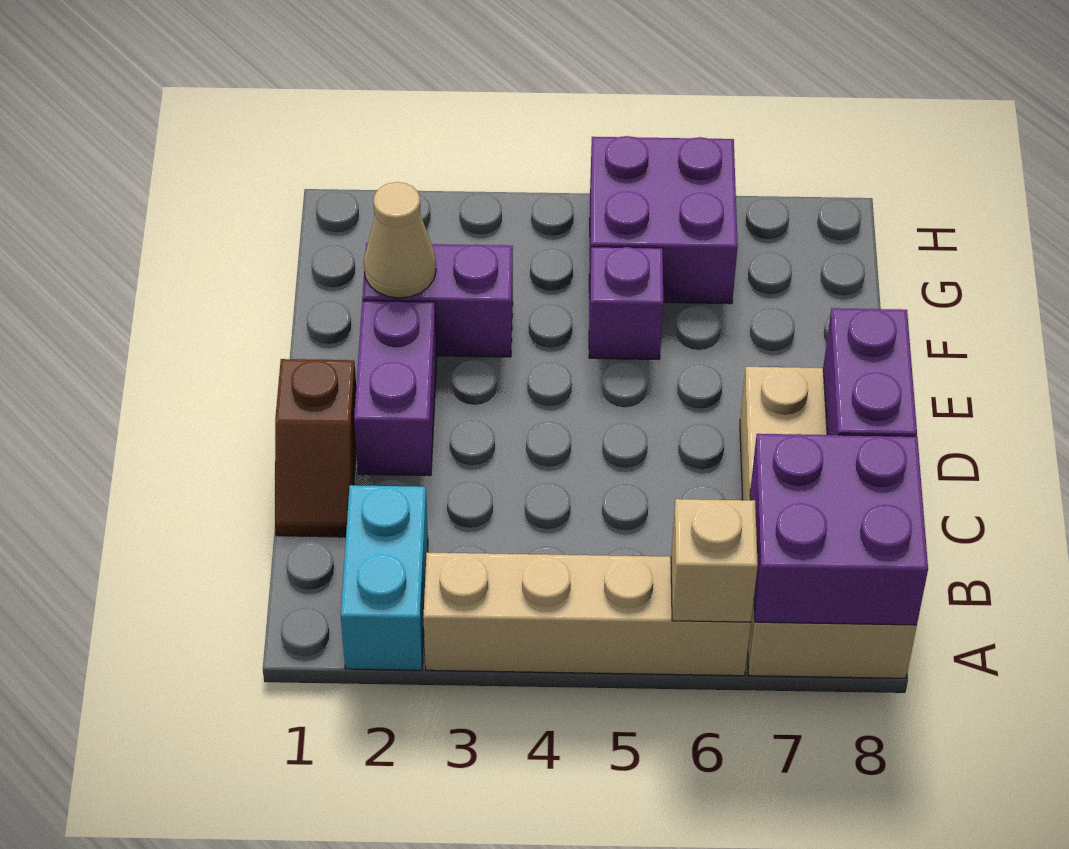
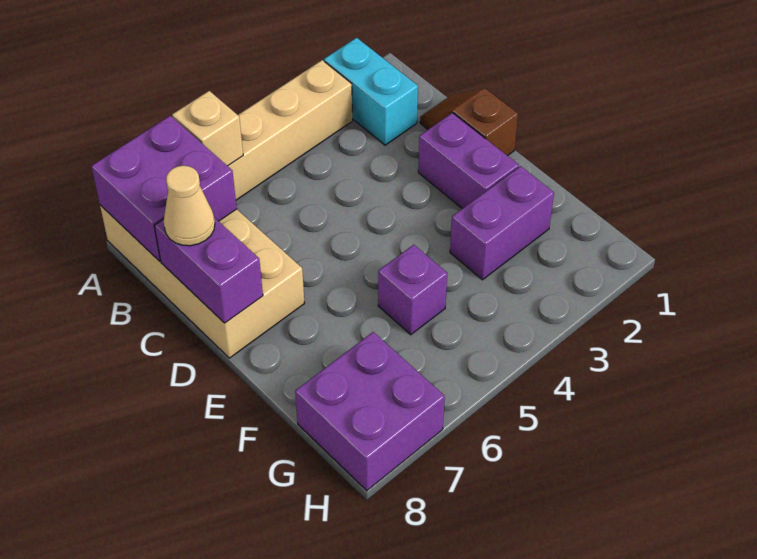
tan 1x1 cone [364,182,436,298] -> tan 1x1 cone moved to [163,166,215,246]
purple 2x2 brick [589,136,738,304] -> purple 2x2 brick moved to [295,332,445,491]

